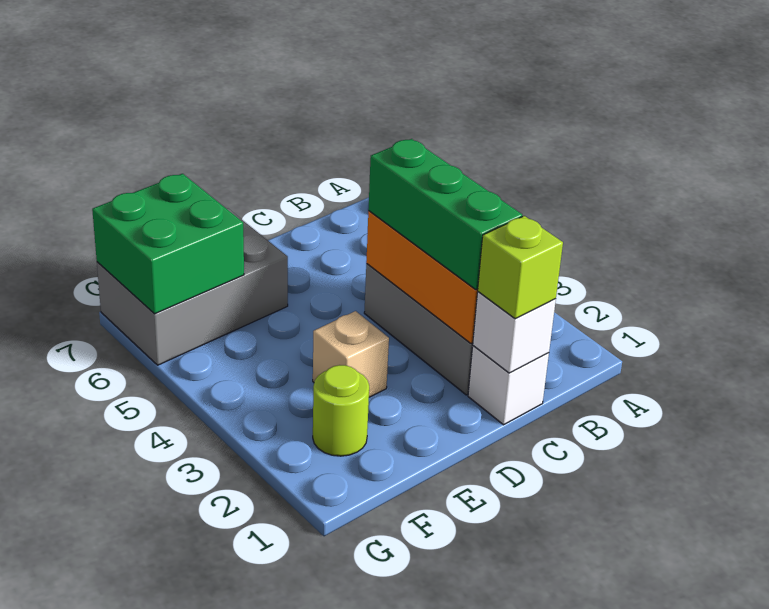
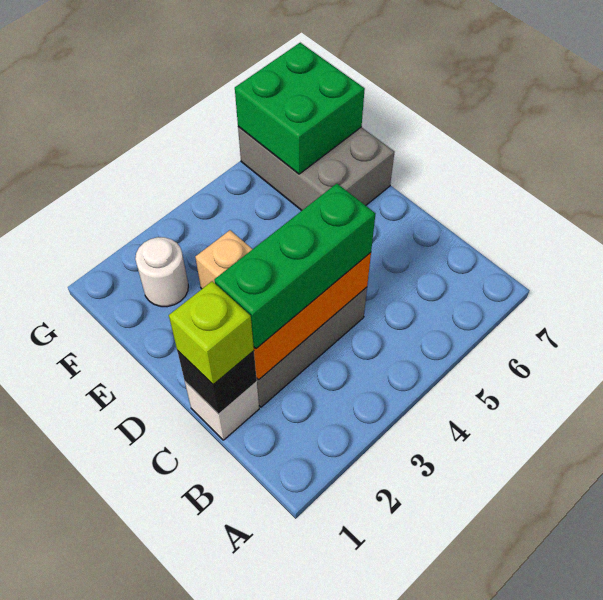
white 1x1 brick [473,292,556,373] -> black 1x1 brick [177,351,257,414]
lime 1x1 round brick [313,365,369,456] -> white 1x1 round brick [135,237,188,307]

